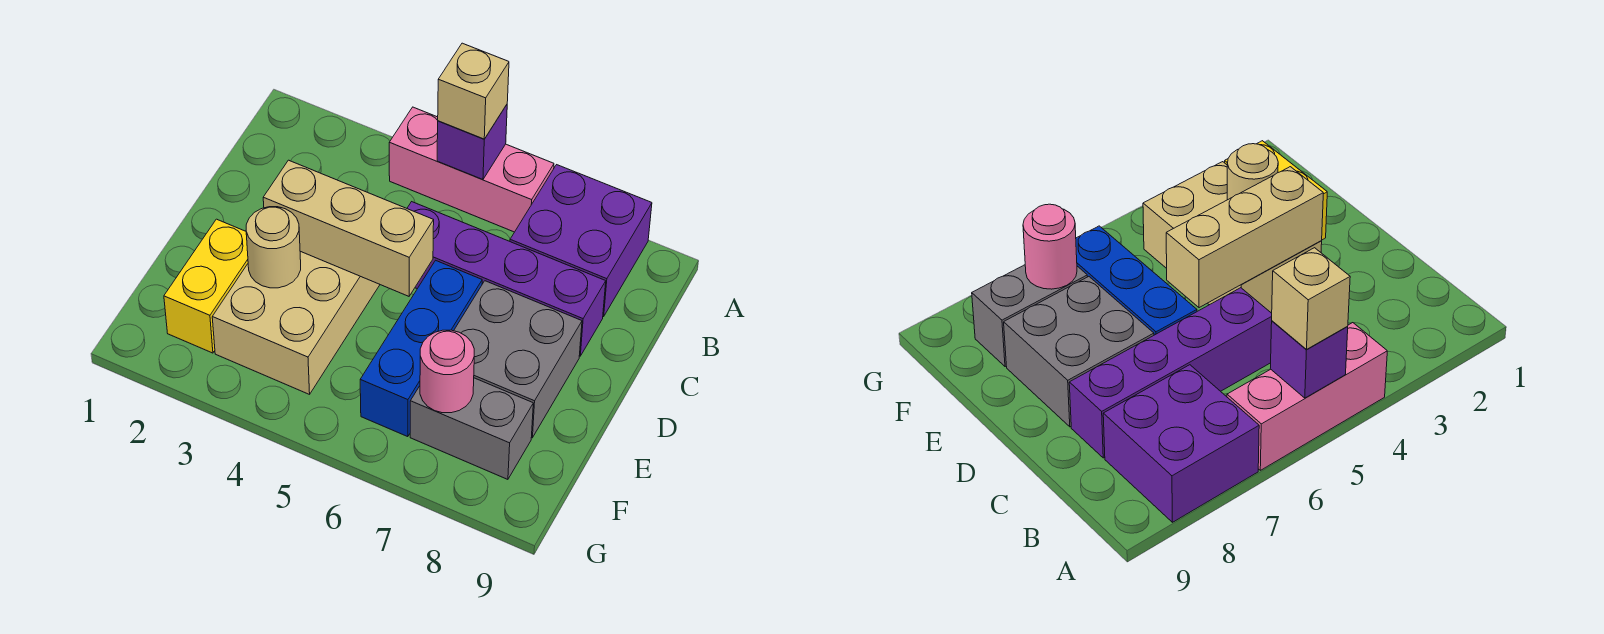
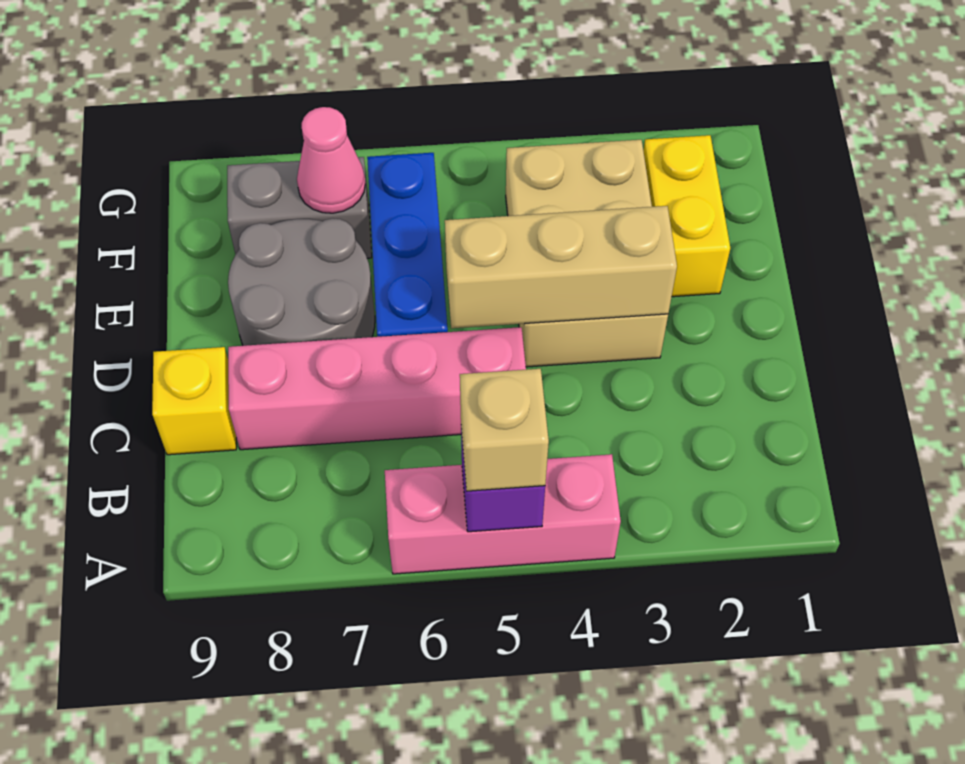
purple 2x2 brick [510,165,652,317] -> none
purple 1x4 brick [407,202,606,356] -> pink 1x4 brick [228,327,526,450]
none -> yellow 1x1 brick [152,347,236,455]
grey 2x2 brick [454,281,582,438] -> grey 2x2 round brick [228,218,375,346]
tan 1x1 round brick [246,207,301,288] -> none
pink 1x1 round brick [420,330,474,413] -> pink 1x1 cone [297,107,365,213]

